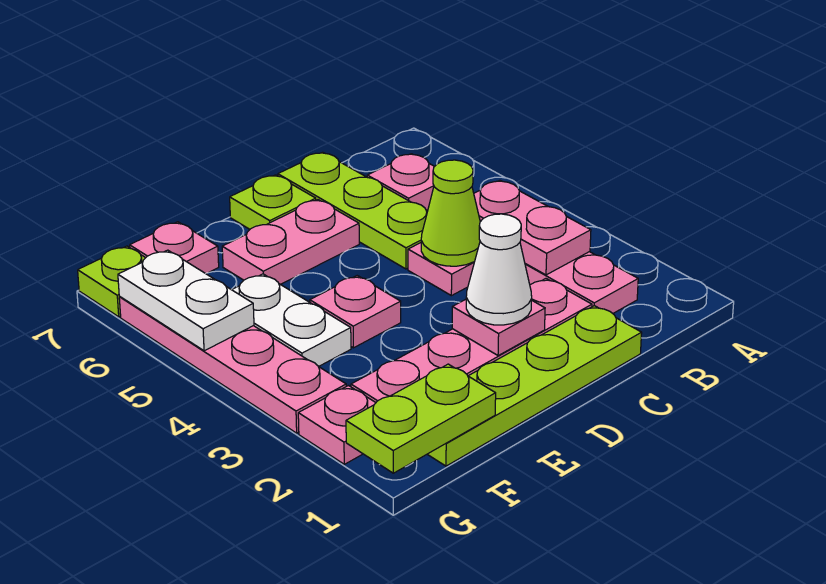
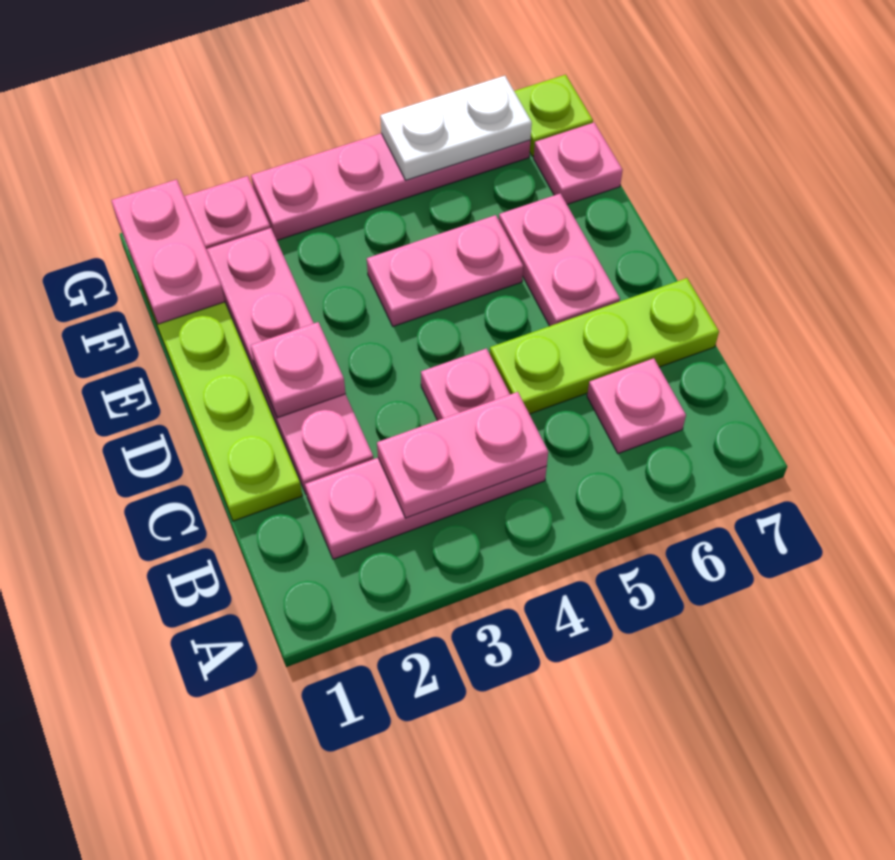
lime 1x1 cone [421,160,480,266] -> none
white 1x1 cone [466,214,532,325] -> none
lime 1x1 plate [230,175,316,229] -> none
pink 1x1 plate [310,276,401,348] -> pink 1x2 plate [367,215,523,326]
lime 1x2 plate [346,364,496,473] -> pink 1x2 plate [111,179,225,324]
white 1x2 plate [232,274,351,367] -> none

